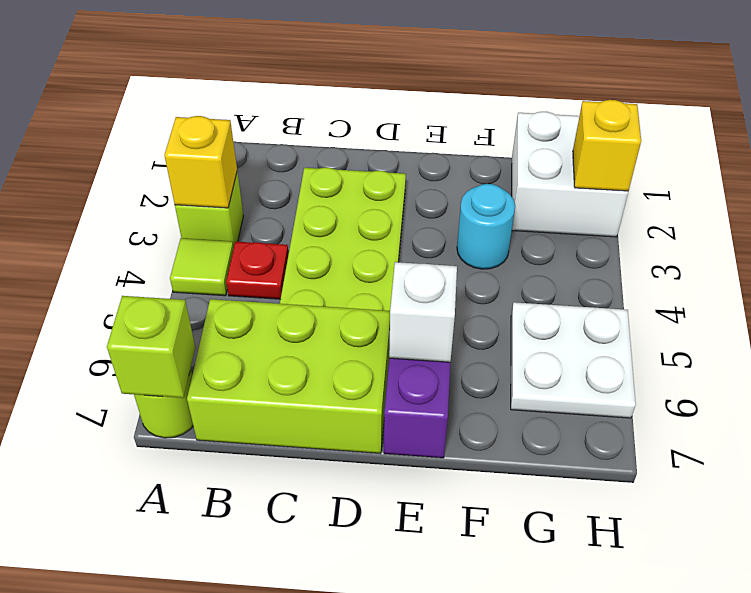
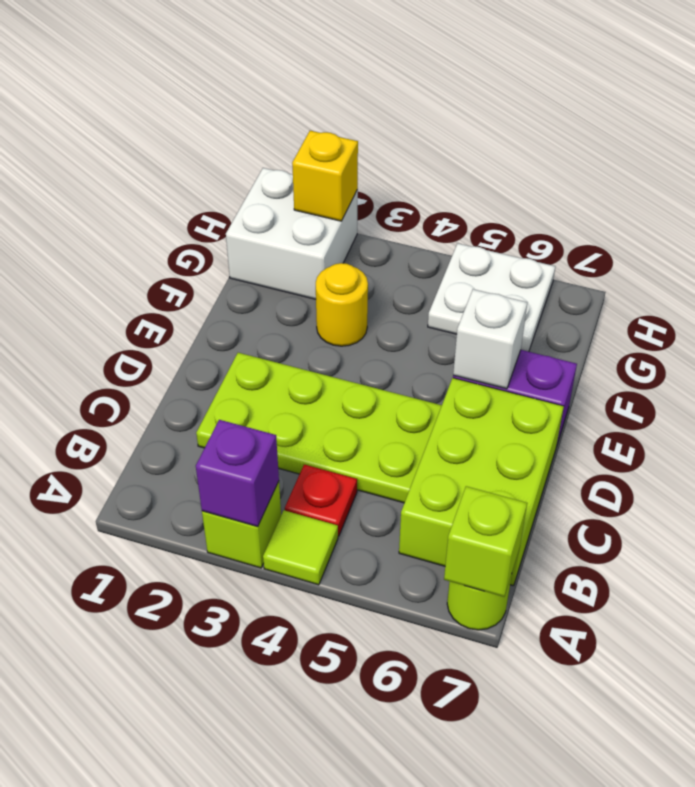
yellow 1x1 brick [164,116,237,208] -> purple 1x1 brick [196,420,279,527]
cyan 1x1 round brick [457,184,515,269] -> yellow 1x1 round brick [316,263,368,346]

